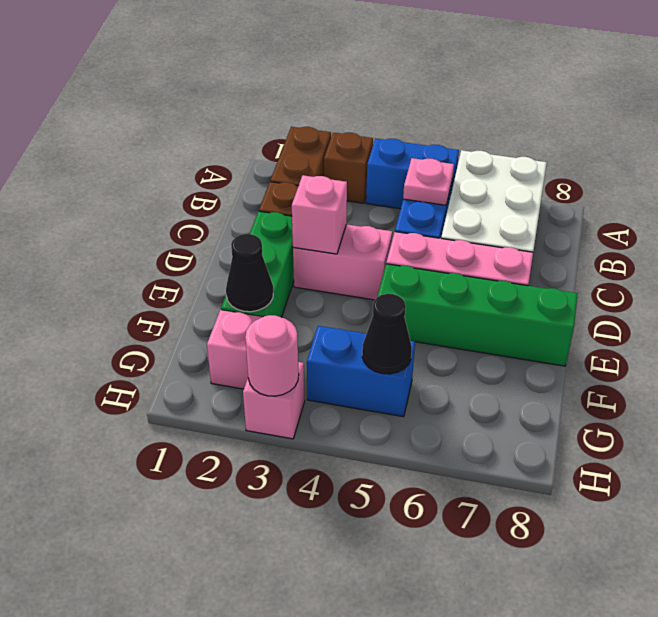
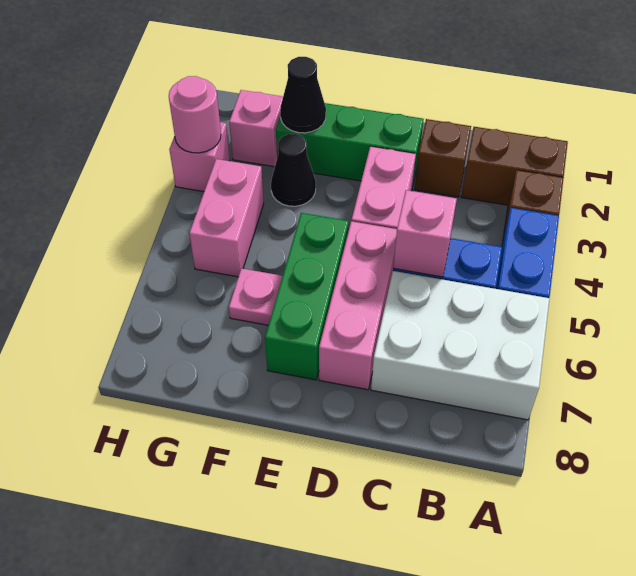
pink 1x1 plate [403,158,454,205] -> pink 1x1 plate moved to [229,268,283,325]
pink 1x1 brick [292,175,347,254] -> pink 1x1 brick moved to [393,190,457,277]
green 1x4 brick [377,264,578,366] -> green 1x3 brick [265,213,349,380]
blue 1x2 brick [307,326,415,417] -> pink 1x2 brick [189,159,264,277]
black 1x1 cone [362,294,412,374] -> black 1x1 cone moved to [271,134,316,206]

